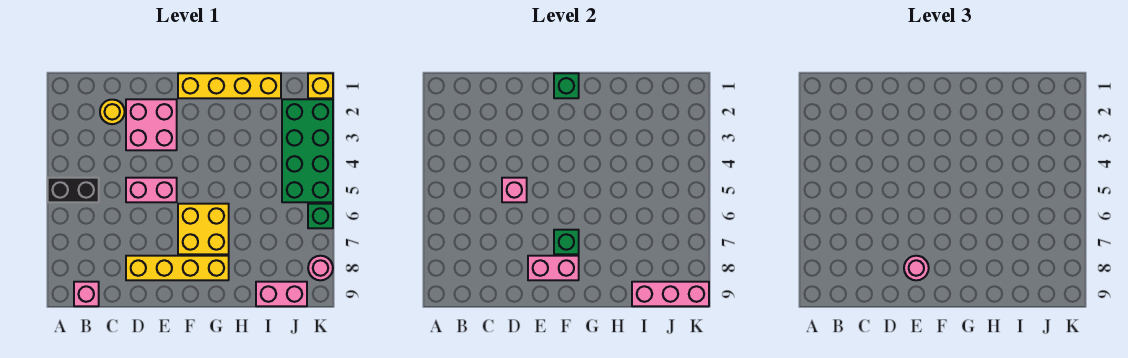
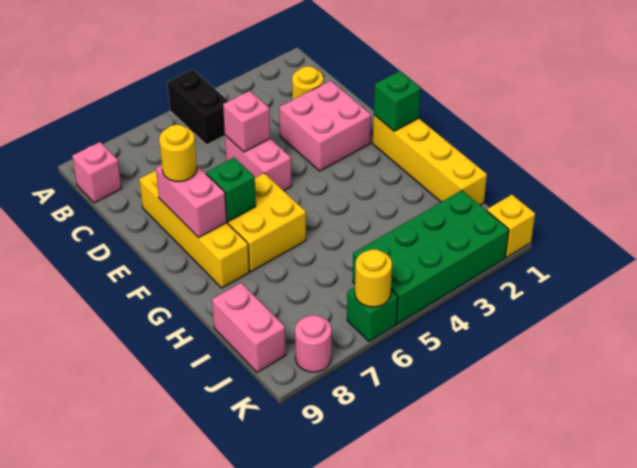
pink 1x1 round brick [904,256,929,280] -> yellow 1x1 round brick [159,125,197,182]
pink 1x3 brick [632,282,709,306] -> none
none -> yellow 1x1 round brick [355,249,392,307]

